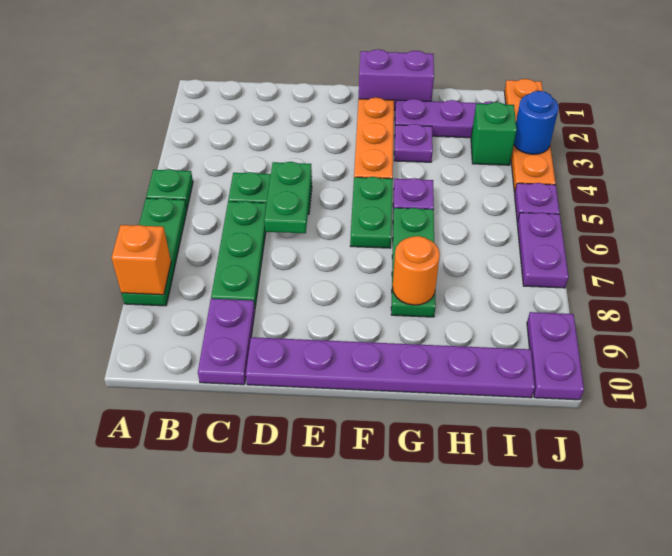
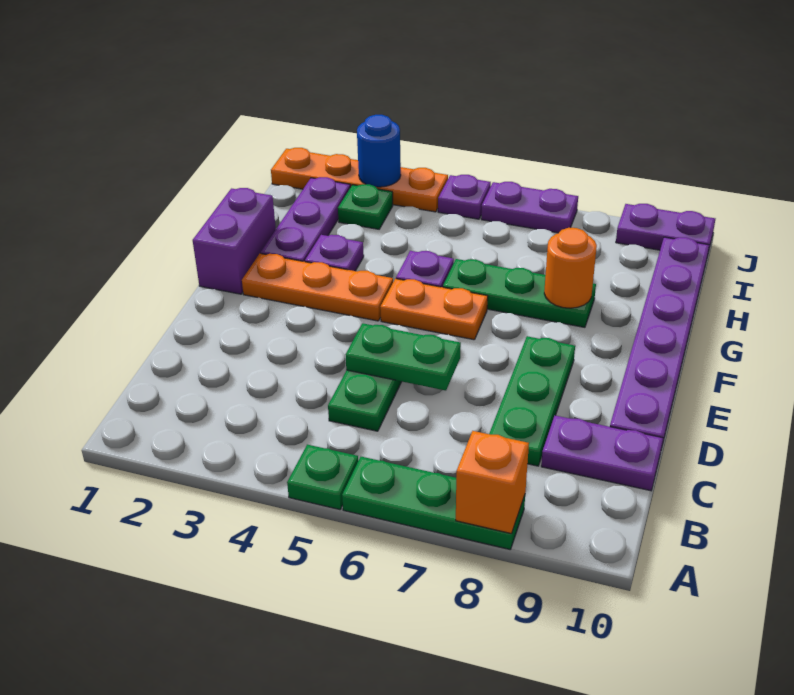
green 1x3 plate [211,201,267,308] -> green 1x3 plate turned to [489,336,575,466]
green 1x2 plate [350,177,393,248] -> orange 1x2 plate [380,279,488,340]
green 1x1 brick [471,102,517,165] -> green 1x1 plate [338,184,393,229]

